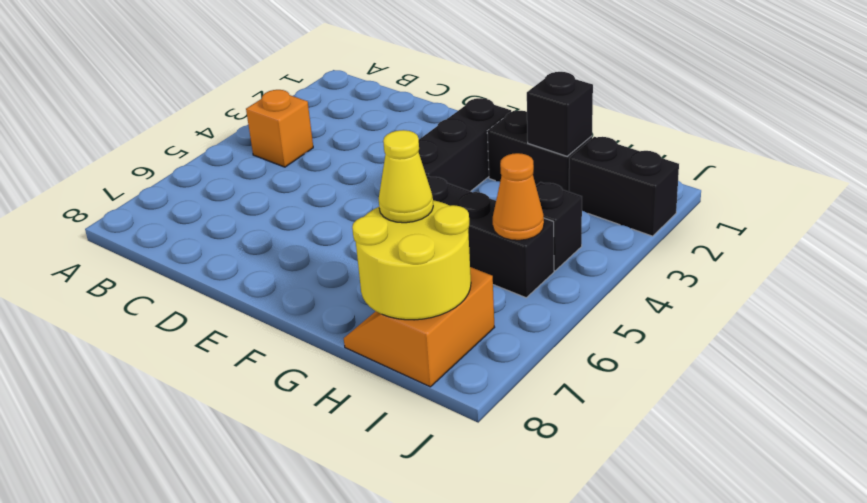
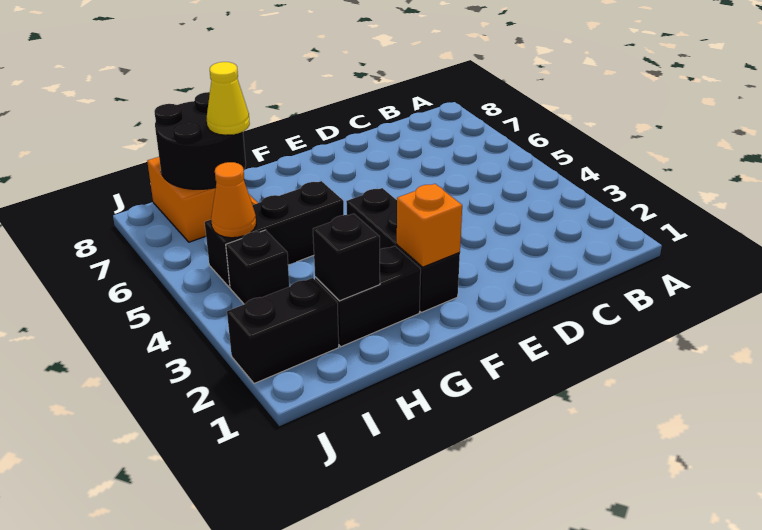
orange 1x1 brick [246,90,313,167] -> orange 1x1 brick moved to [397,184,462,267]
yellow 2x2 round brick [352,200,471,320] -> black 2x2 round brick [154,92,246,189]

